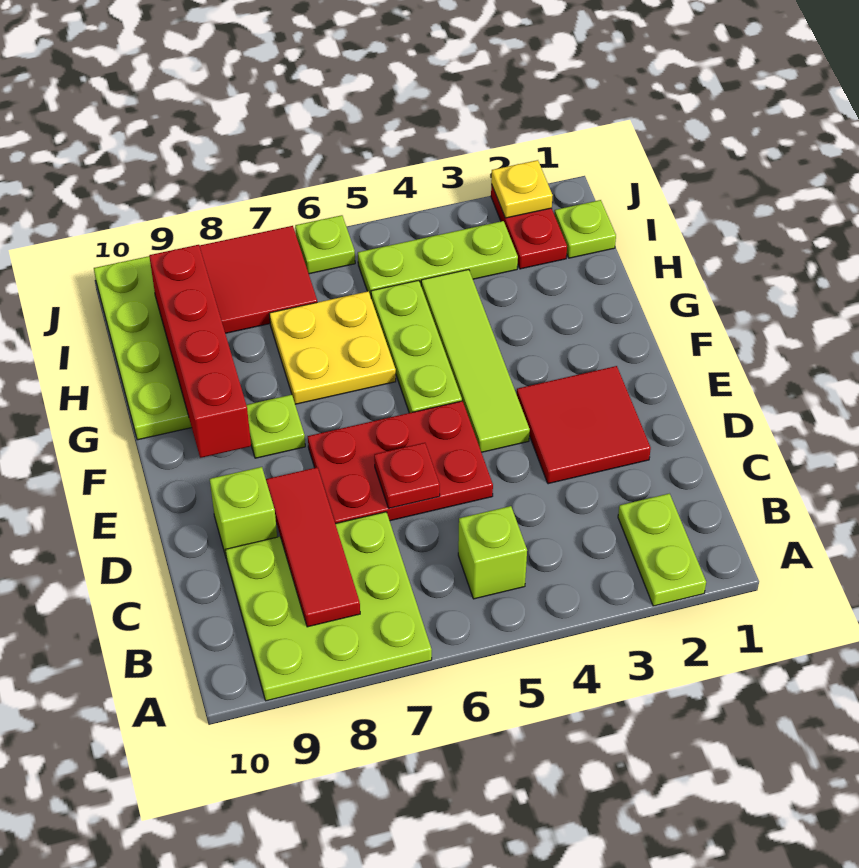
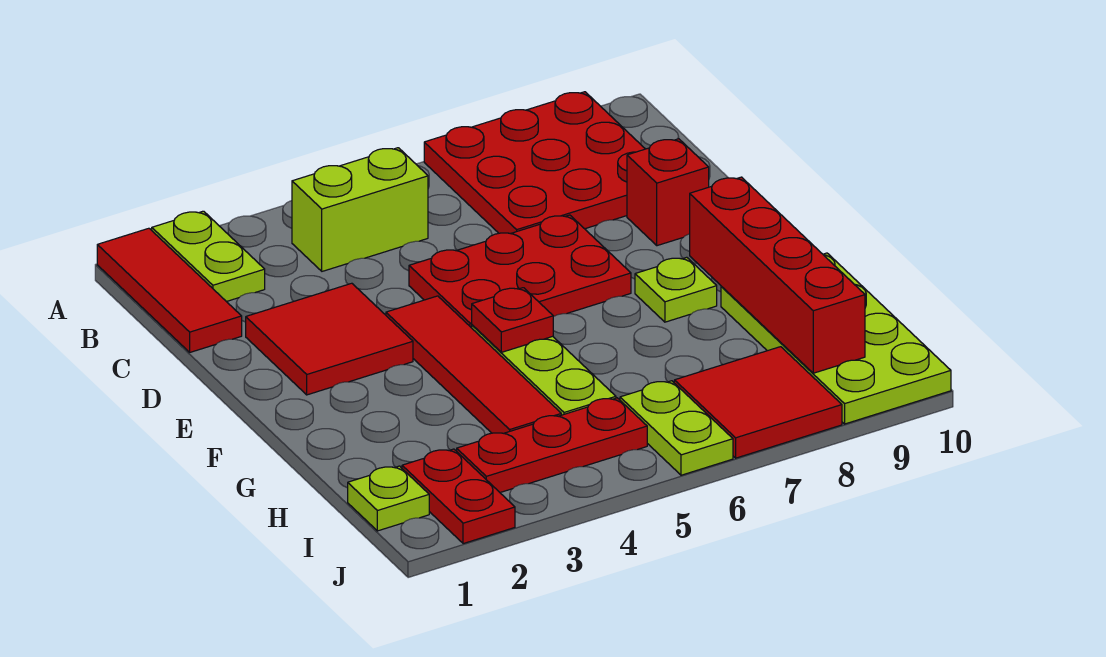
lime 3x3 plate [225,512,432,701] -> red 3x3 plate [424,92,645,234]
lime 1x1 brick [458,506,527,599] -> lime 1x2 brick [292,148,428,271]
red 1x3 tile [266,467,360,627] -> red 1x3 tile moved to [97,228,242,352]
red 1x1 plate [374,443,440,508] -> red 1x1 plate moved to [472,288,553,352]
lime 1x1 brick [210,467,277,556] -> red 1x1 brick [627,139,709,246]
lime 1x4 tile [421,269,530,452] -> red 1x4 tile [386,296,561,433]
yellow 2x2 plate [269,291,396,404] -> none
lime 1x3 plate [358,221,518,296] -> red 1x3 plate [457,398,647,492]
yellow 1x1 plate [491,160,553,218] -> none
lime 1x1 plate [295,215,355,274] -> lime 1x2 plate [620,381,733,475]

